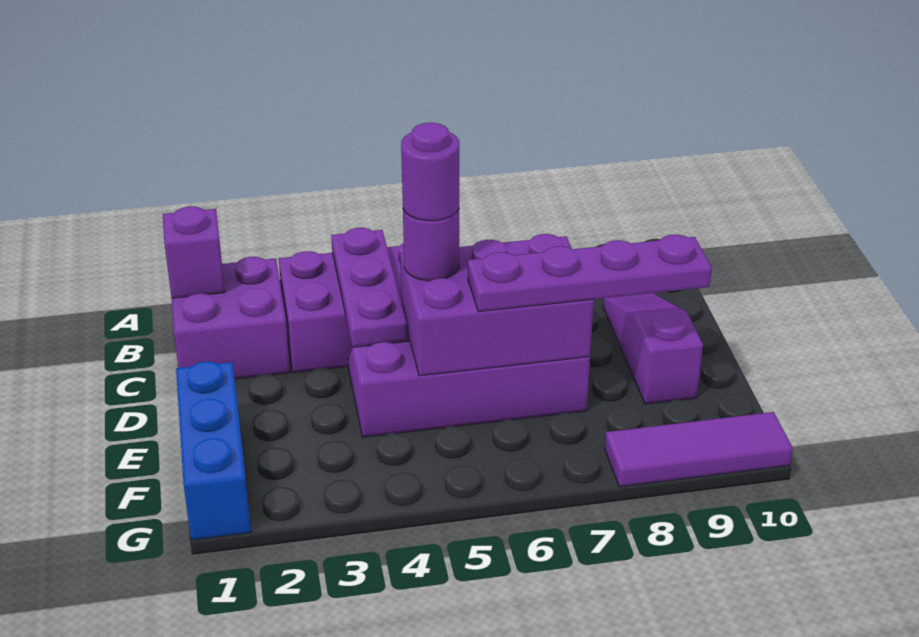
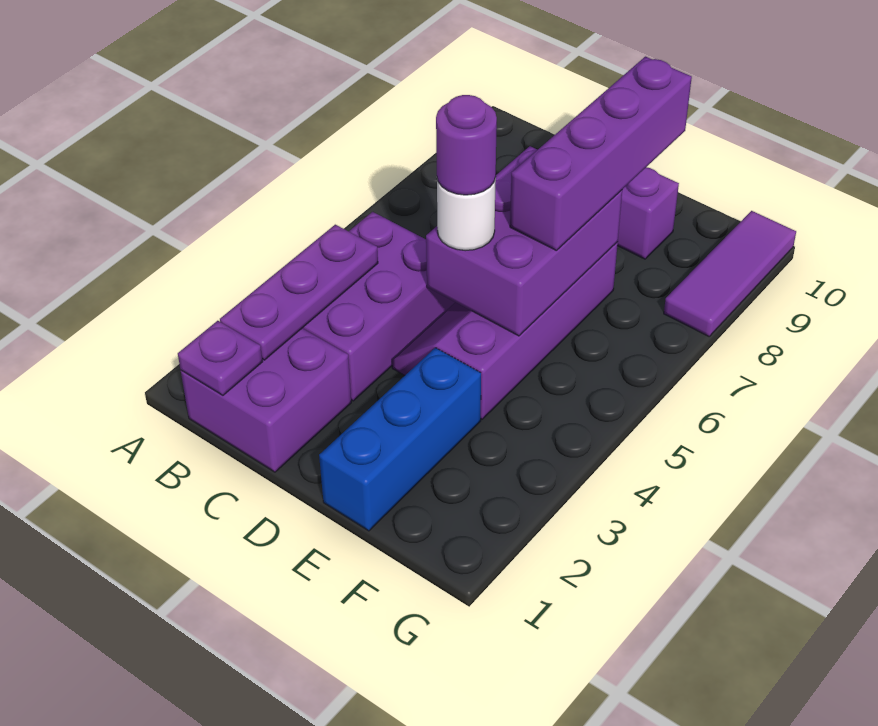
purple 1x1 brick [163,206,225,298] -> purple 1x1 plate [178,321,262,395]
purple 1x3 plate [331,228,407,347] -> purple 1x3 plate turned to [220,225,378,360]
purple 1x1 round brick [403,209,459,281] -> white 1x1 round brick [437,178,496,251]
blue 1x3 brick [176,361,251,540] -> blue 1x3 brick turned to [319,348,481,531]
purple 1x4 plate [468,235,712,312] -> purple 1x4 brick [510,57,692,251]

